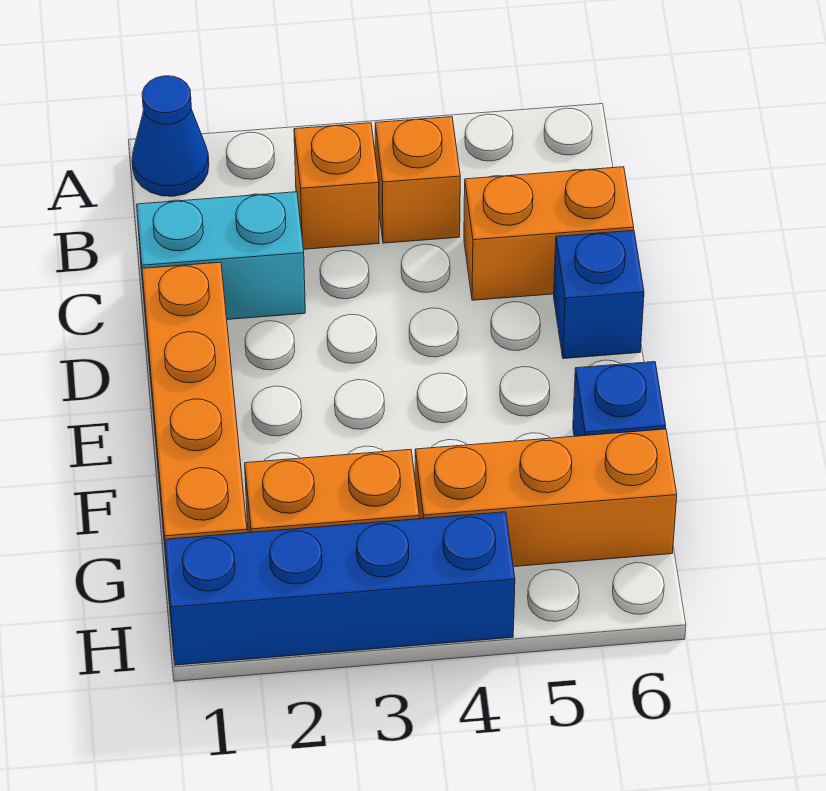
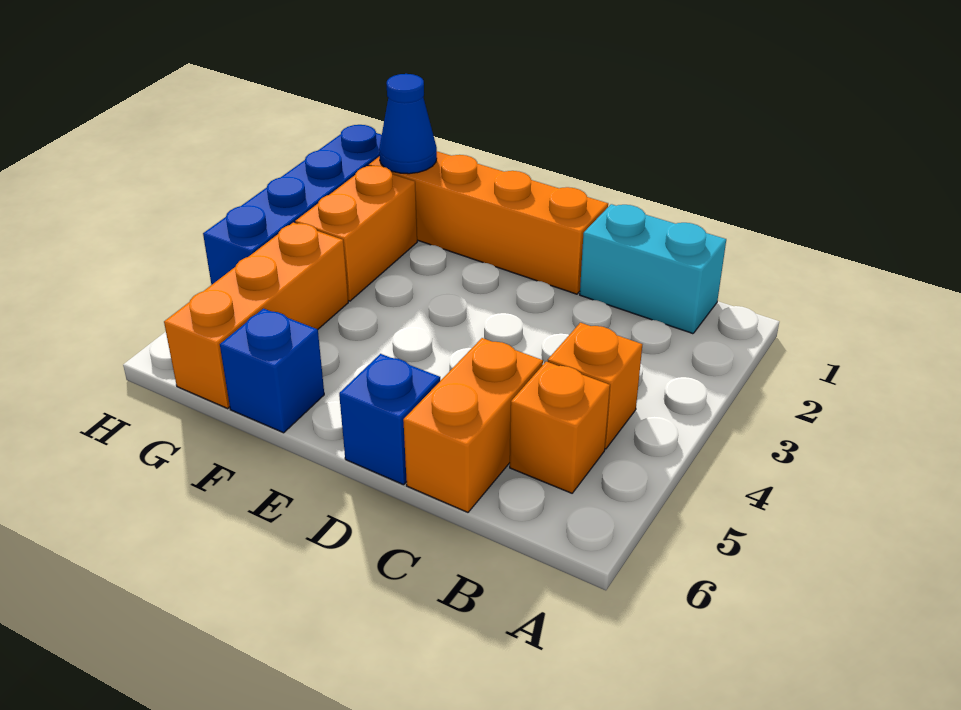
blue 1x1 cone [132,76,209,196] -> blue 1x1 cone moved to [379,74,437,174]
orange 1x1 brick [294,123,379,249] -> orange 1x1 brick moved to [510,362,610,493]
cyan 1x2 brick [137,192,305,320] -> cyan 1x2 brick turned to [580,204,726,334]

